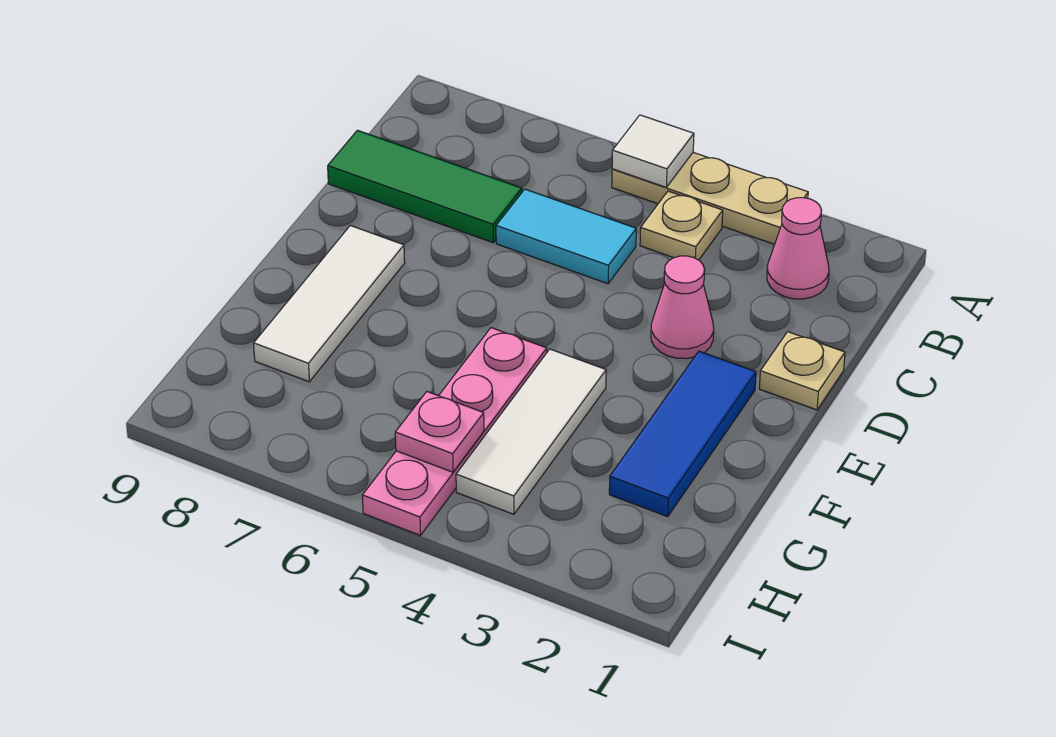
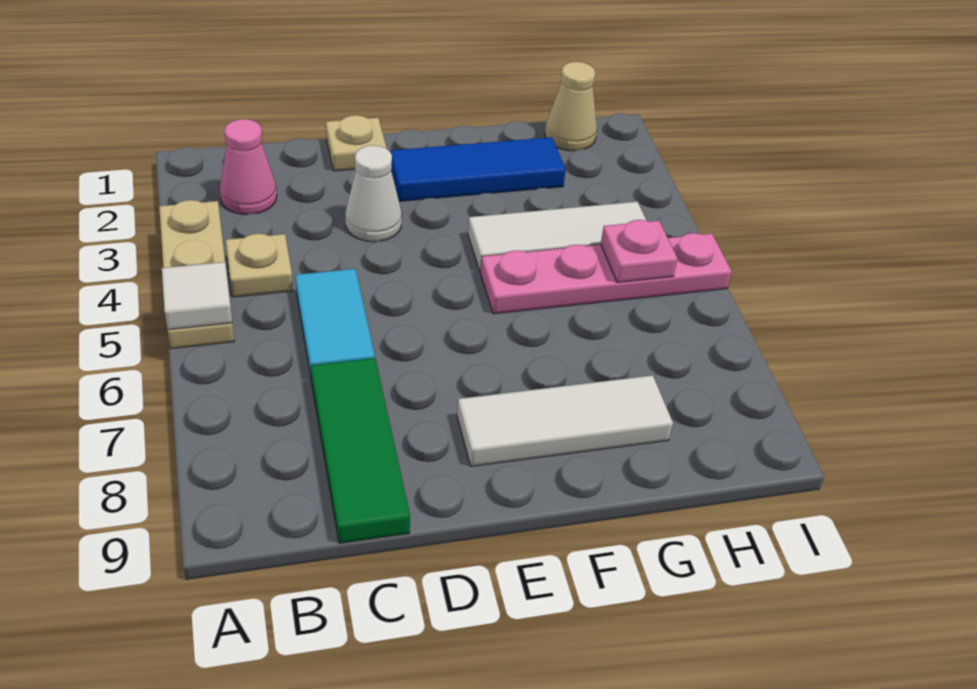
pink 1x1 cone [651,256,714,359] -> white 1x1 cone [345,145,402,242]
none -> tan 1x1 cone [545,62,597,151]

